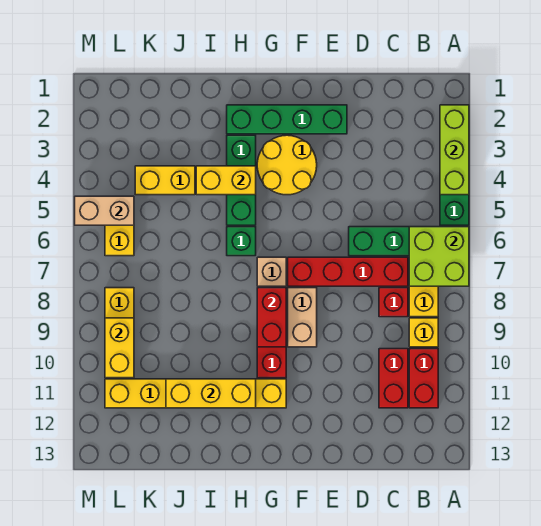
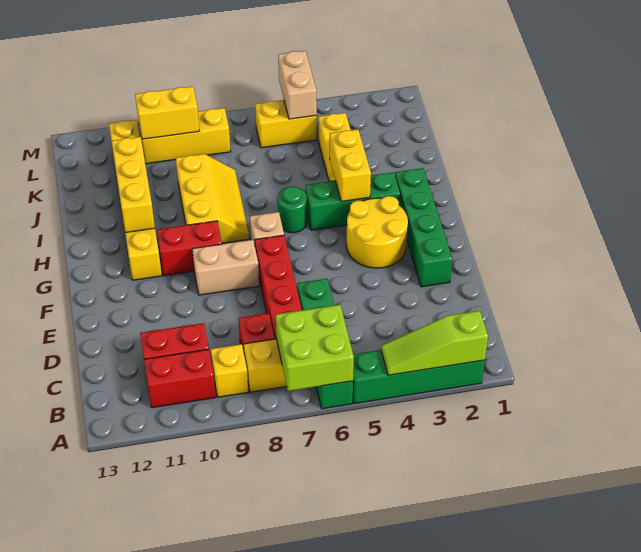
lime 1x3 brick [440,105,469,195] -> lime 1x3 slope [381,311,488,375]
red 1x2 brick [257,288,286,347] -> none
green 1x1 brick [227,227,256,256] -> green 1x1 round brick [278,187,307,233]
none -> yellow 2x3 slope [176,154,249,243]

